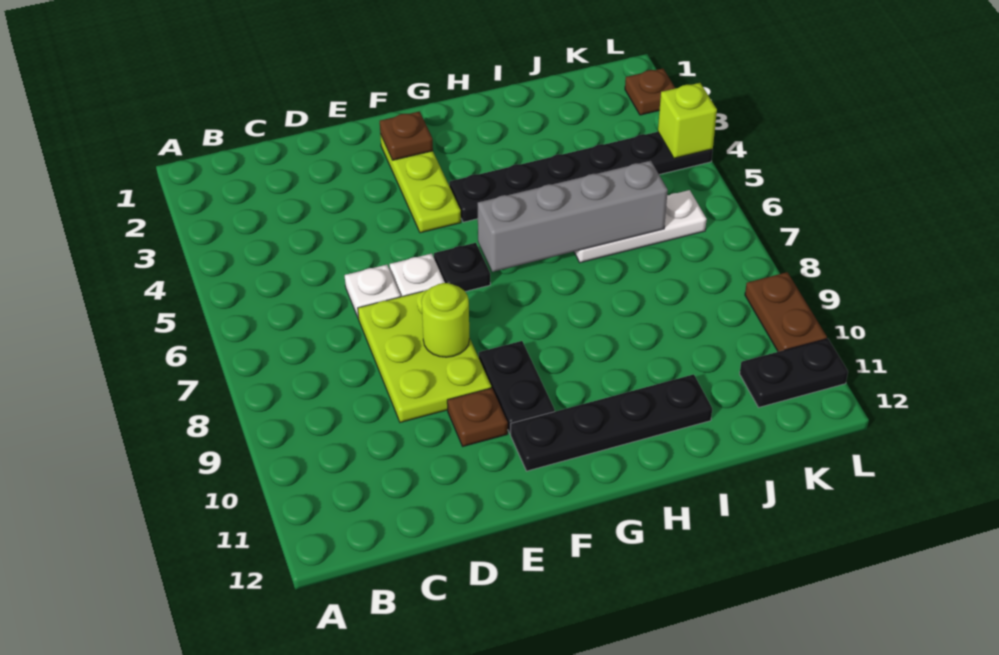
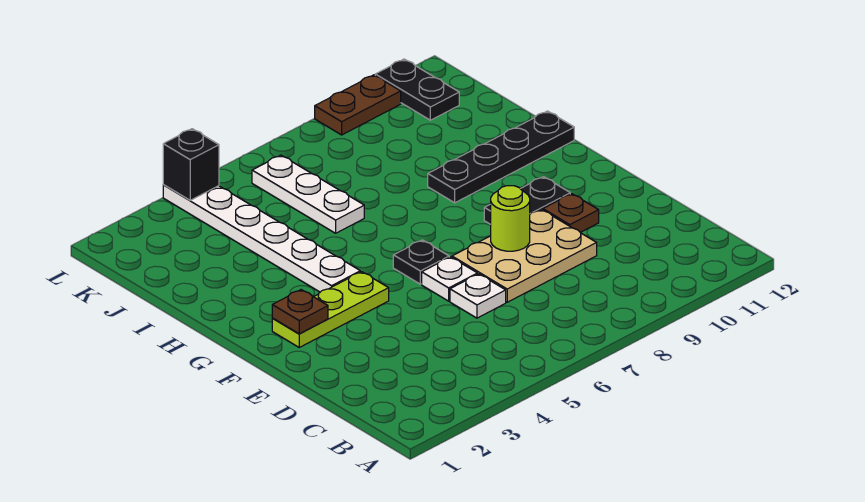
lime 2x3 plate [358,290,491,422] -> tan 2x3 plate [452,210,597,302]
black 1x4 plate [511,374,712,471] -> black 1x4 plate turned to [428,111,574,203]
black 1x6 plate [449,132,713,222] -> white 1x6 plate [163,185,360,292]
grey 1x4 brick [478,161,668,272] -> none
brown 1x1 plate [625,69,675,115] -> none
lime 1x1 brick [658,83,717,158] -> black 1x1 brick [163,129,219,200]

